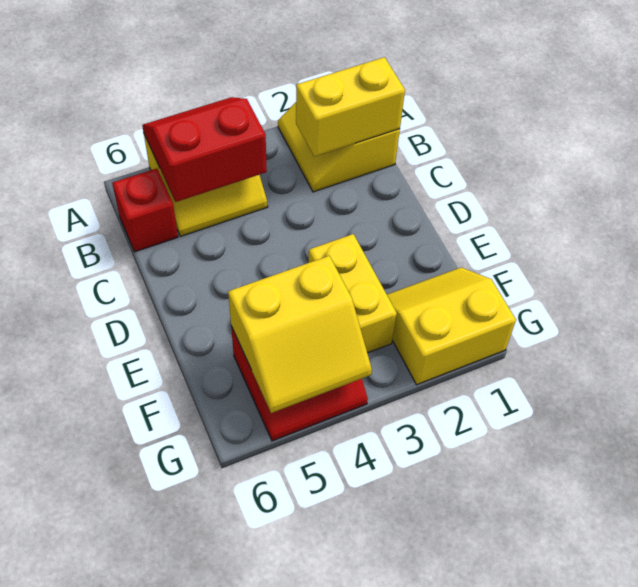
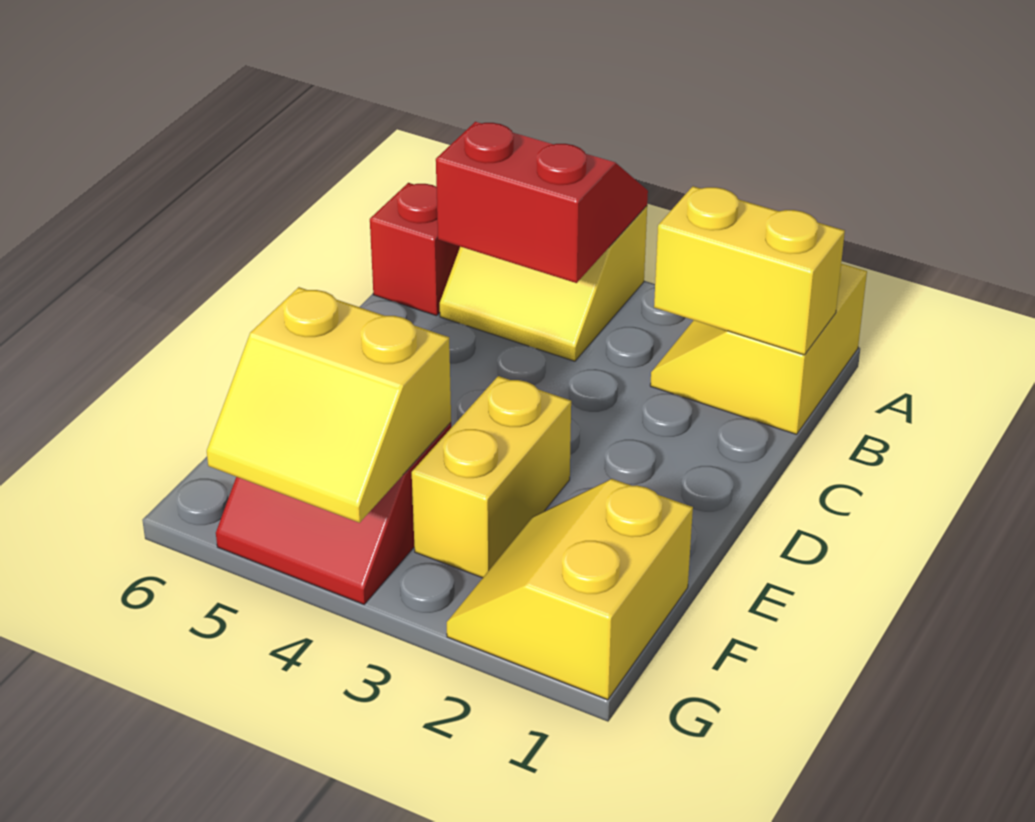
yellow 2x2 slope [387,267,516,385] -> yellow 2x2 slope turned to [447,479,693,700]

